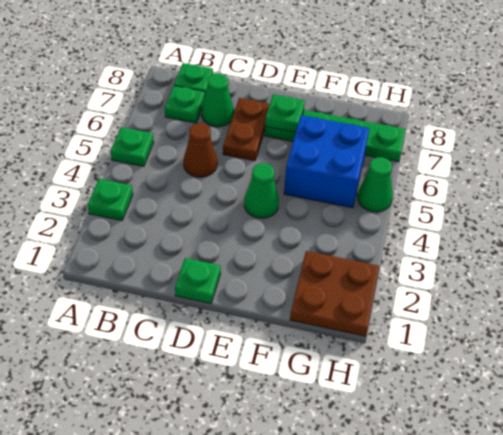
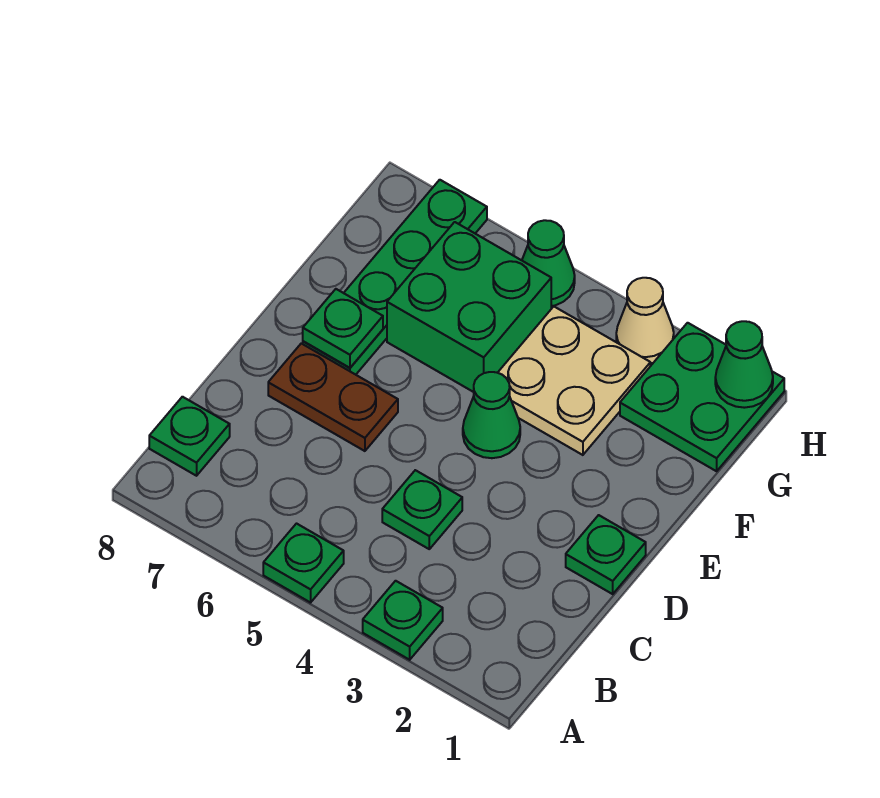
green 1x1 plate [165,86,205,123] -> green 1x1 plate moved to [382,470,462,549]
brown 1x1 cone [184,123,217,177] -> none
green 1x1 cone [202,74,234,127] -> green 1x1 cone moved to [715,321,773,408]
none -> tan 2x2 plate [498,307,650,455]
blue 2x2 brick [284,115,369,208] -> green 2x2 brick [387,222,551,392]
brown 2x2 plate [290,251,380,336] -> green 2x2 plate [620,323,784,471]
none -> tan 1x1 cone [616,278,674,363]

